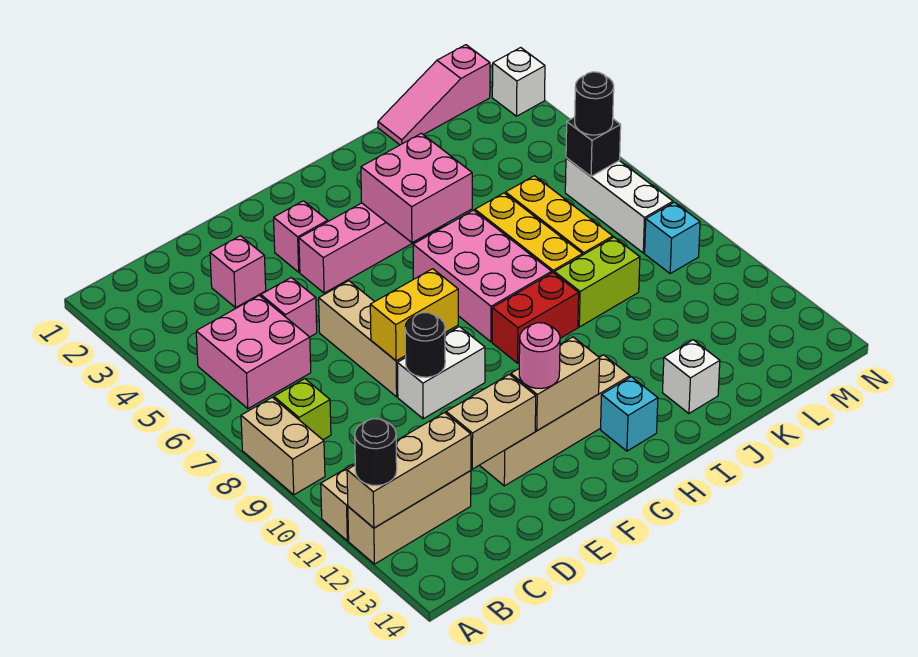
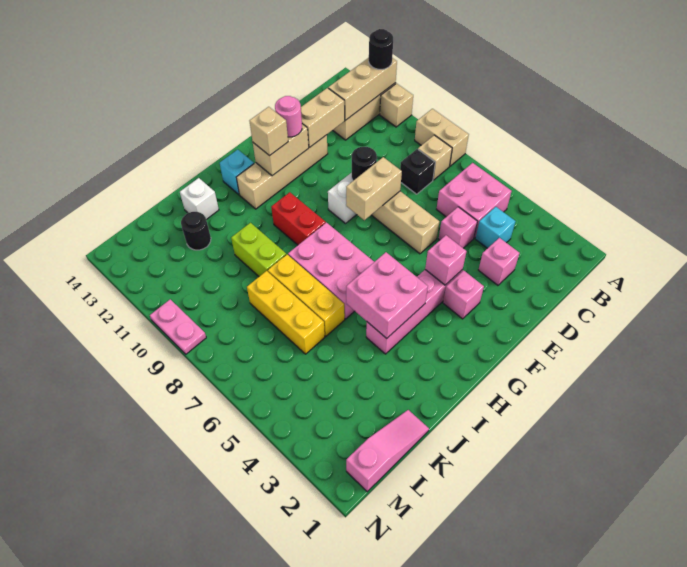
lime 1x1 brick [274,379,331,440] -> tan 1x1 brick [418,135,452,180]
yellow 1x2 brick [370,269,458,361] -> tan 1x2 brick [346,157,402,220]
none -> pink 1x1 brick [425,235,467,285]
none -> tan 1x1 brick [250,107,288,156]
red 1x2 brick [492,273,579,363] -> red 1x2 brick turned to [271,192,326,245]
lime 1x2 brick [554,237,640,327] -> lime 1x2 brick turned to [231,223,286,276]
white 1x3 brick [565,158,673,253] -> none
black 1x1 brick [566,117,621,176] -> black 1x1 brick moved to [400,149,435,194]
black 1x1 round brick [575,72,614,135] -> black 1x1 round brick moved to [181,212,211,250]
cyan 1x1 brick [645,202,700,273] -> cyan 1x1 brick moved to [475,207,515,248]
white 1x1 brick [492,48,545,116] -> none
none -> pink 1x2 plate [150,299,206,354]

